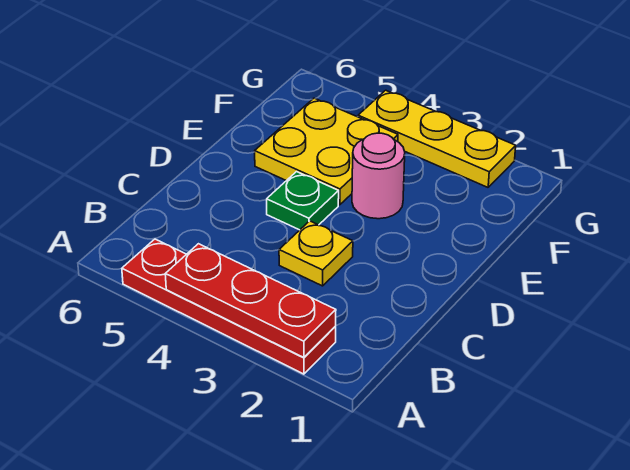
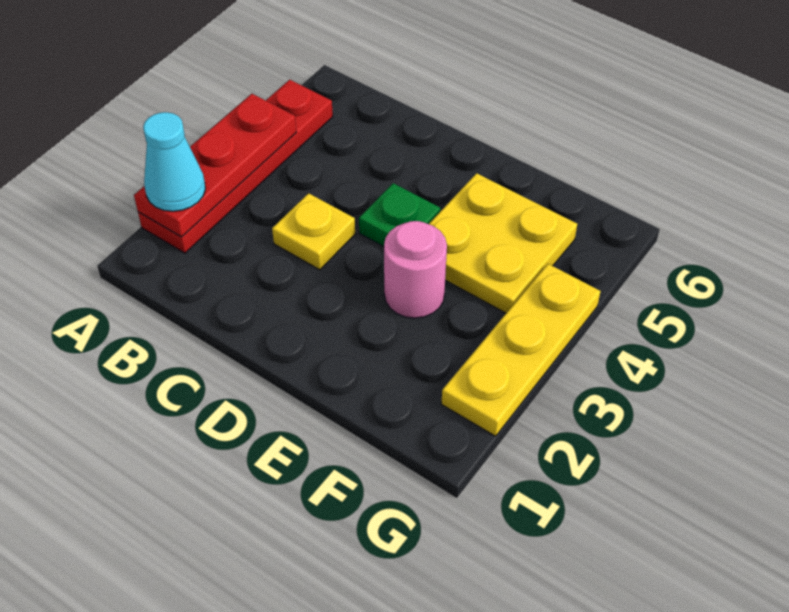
none -> cyan 1x1 cone [143,112,205,211]

